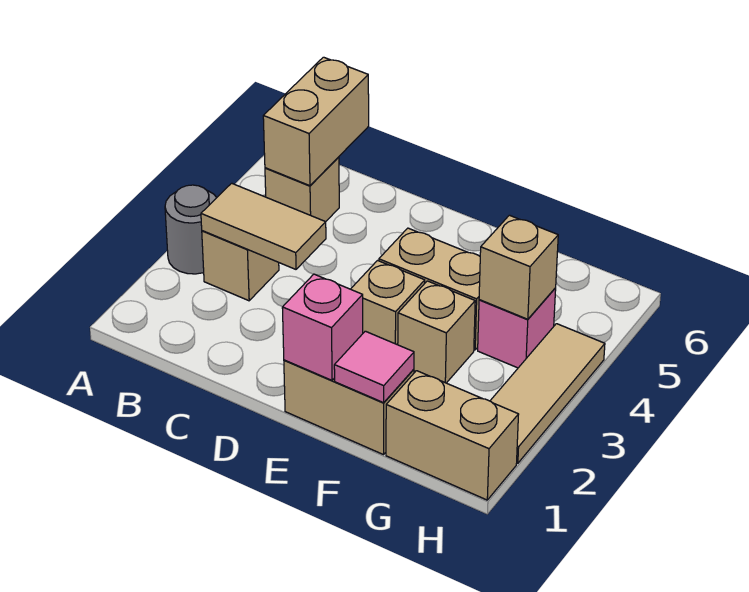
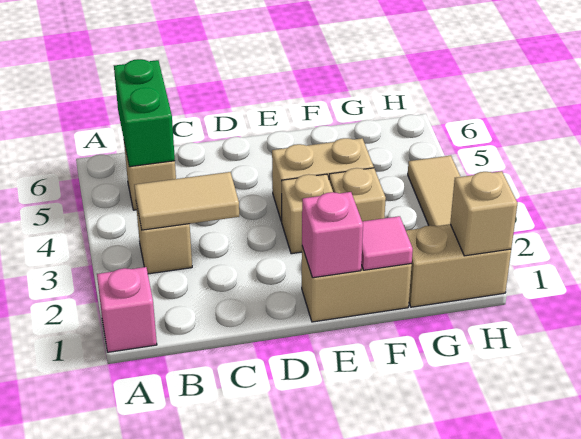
grey 1x1 round brick [165,185,217,274] -> none
tan 1x2 brick [263,57,369,186] -> green 1x2 brick [114,59,175,167]
pink 1x1 brick [478,288,556,368] -> pink 1x1 brick moved to [97,267,157,352]
tan 1x1 brick [479,215,558,319] -> tan 1x1 brick moved to [450,171,517,256]

